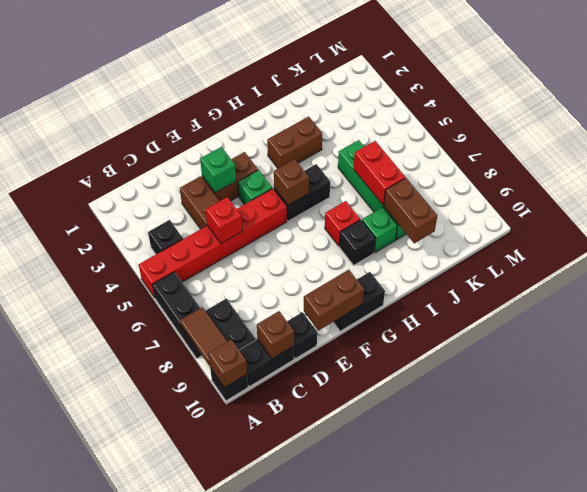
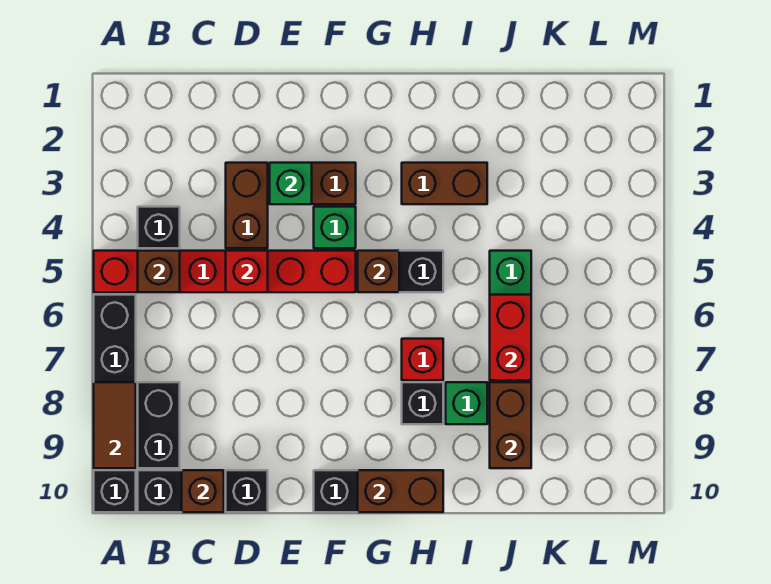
brown 1x1 brick [208,340,247,388] -> brown 1x1 brick moved to [138,251,180,292]
brown 1x2 brick [304,270,364,331] -> brown 1x2 brick moved to [358,470,443,512]

